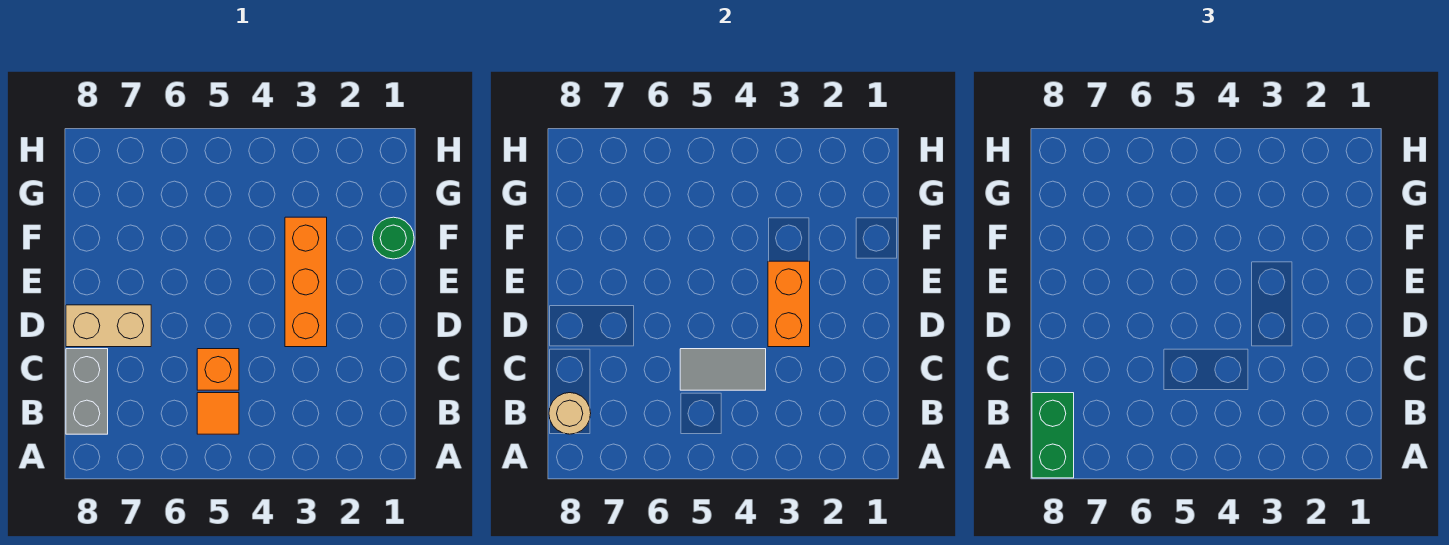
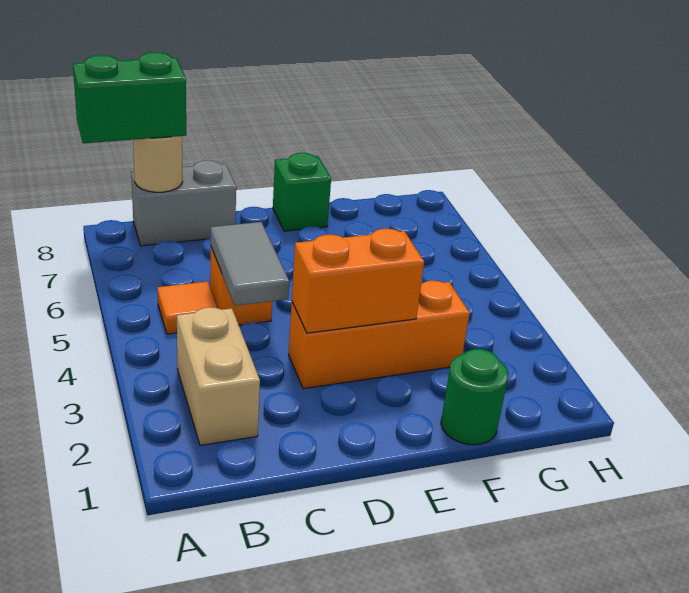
tan 1x2 brick [66,305,151,347] -> tan 1x2 brick moved to [177,307,260,445]
none -> green 1x1 brick [273,153,331,231]

